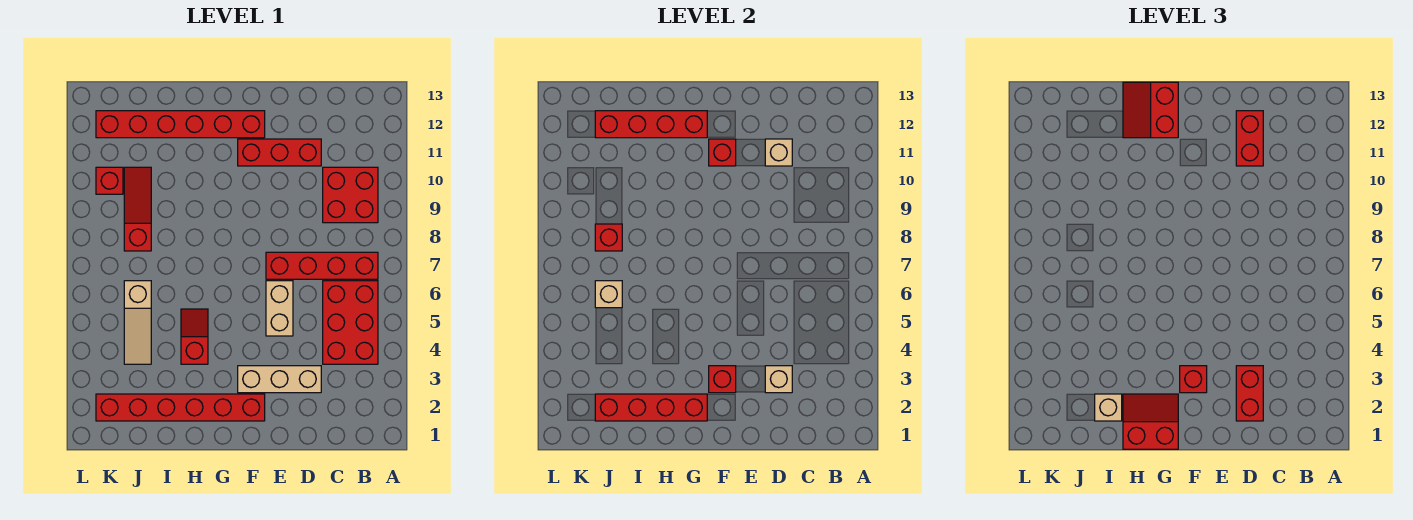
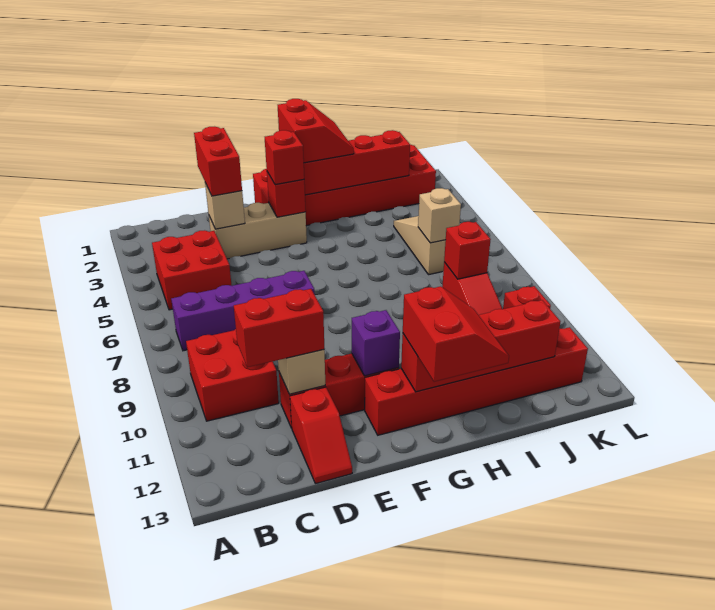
red 2x3 brick [323,281,378,364] -> red 2x2 brick [152,230,232,310]
red 1x4 brick [266,252,378,279] -> purple 1x4 brick [171,271,315,351]
red 1x2 brick [1236,111,1263,166] -> red 1x2 brick turned to [234,289,324,367]
tan 1x2 brick [266,281,293,336] -> none
red 1x6 brick [96,394,265,421] -> red 2x6 brick [253,145,436,226]
red 1x1 brick [709,139,736,166] -> purple 1x1 brick [352,310,400,376]
red 2x2 slope [1123,394,1178,449] -> red 2x2 slope turned to [278,99,354,163]
red 1x2 slope [181,309,208,364] -> red 1x2 slope moved to [290,387,352,484]
tan 1x1 brick [1095,394,1122,421] -> none

